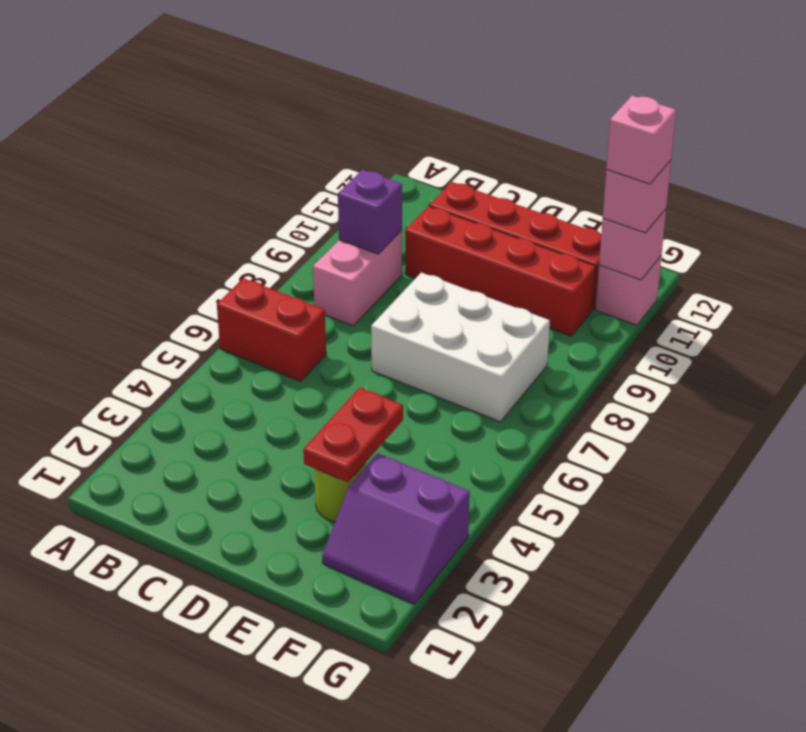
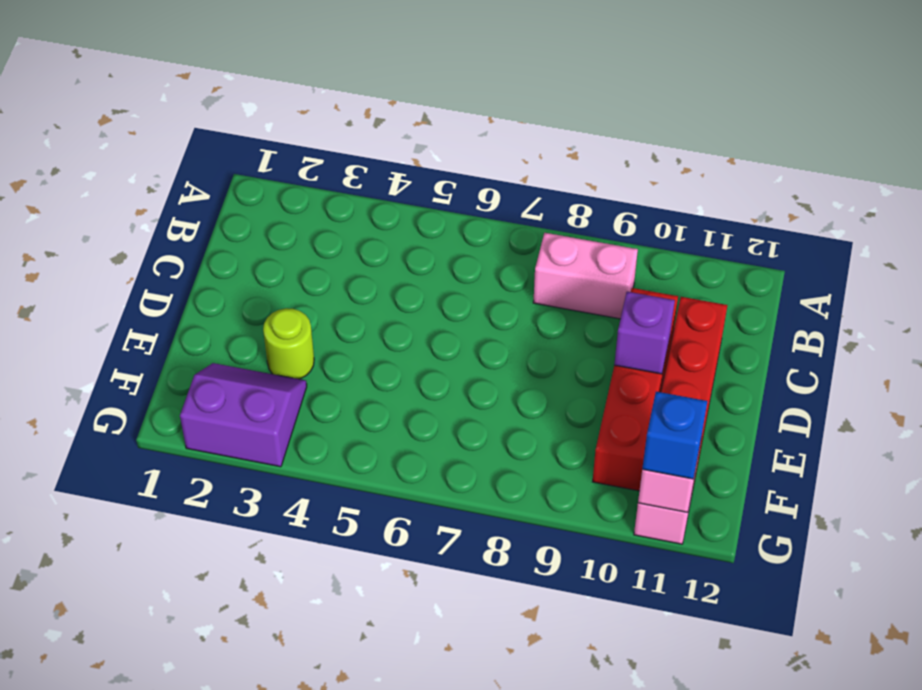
red 1x2 brick [217,278,326,381] -> none
purple 1x1 brick [338,170,402,254] -> purple 1x1 brick moved to [614,292,675,374]
white 2x3 brick [371,272,550,422] -> none
red 1x2 plate [303,387,403,482] -> none
purple 2x2 slope [322,453,470,604] -> purple 2x2 slope turned to [180,363,307,467]
pink 1x1 brick [603,160,671,233] -> blue 1x1 brick [642,392,707,479]
pink 1x1 brick [606,96,676,184] -> none

